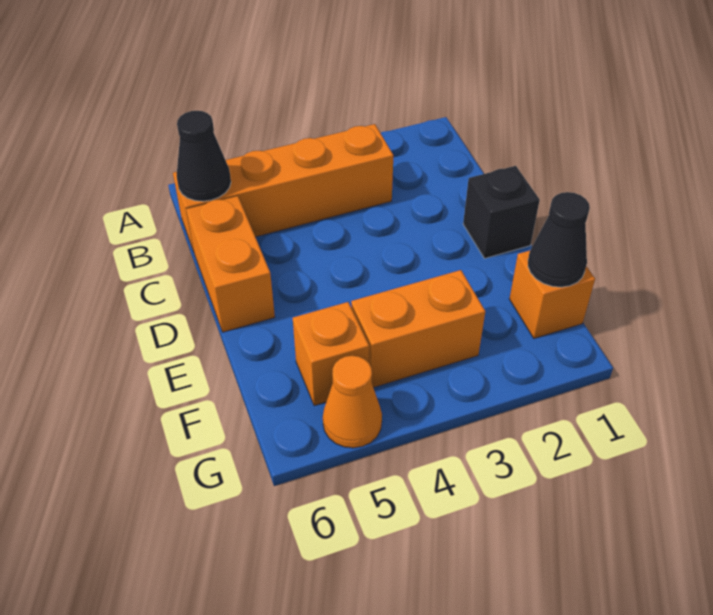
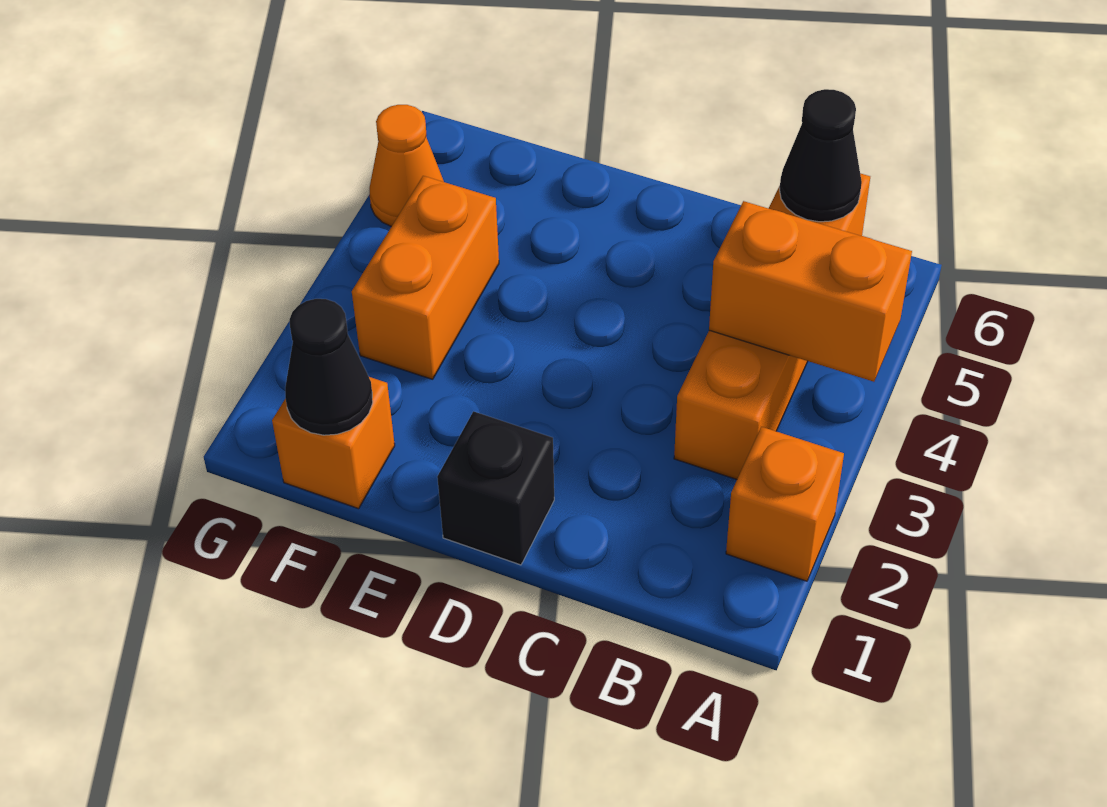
orange 1x2 brick [186,196,275,332] -> orange 1x2 brick moved to [709,201,912,382]
orange 1x1 brick [293,302,369,406] -> orange 1x1 brick moved to [726,427,844,581]

